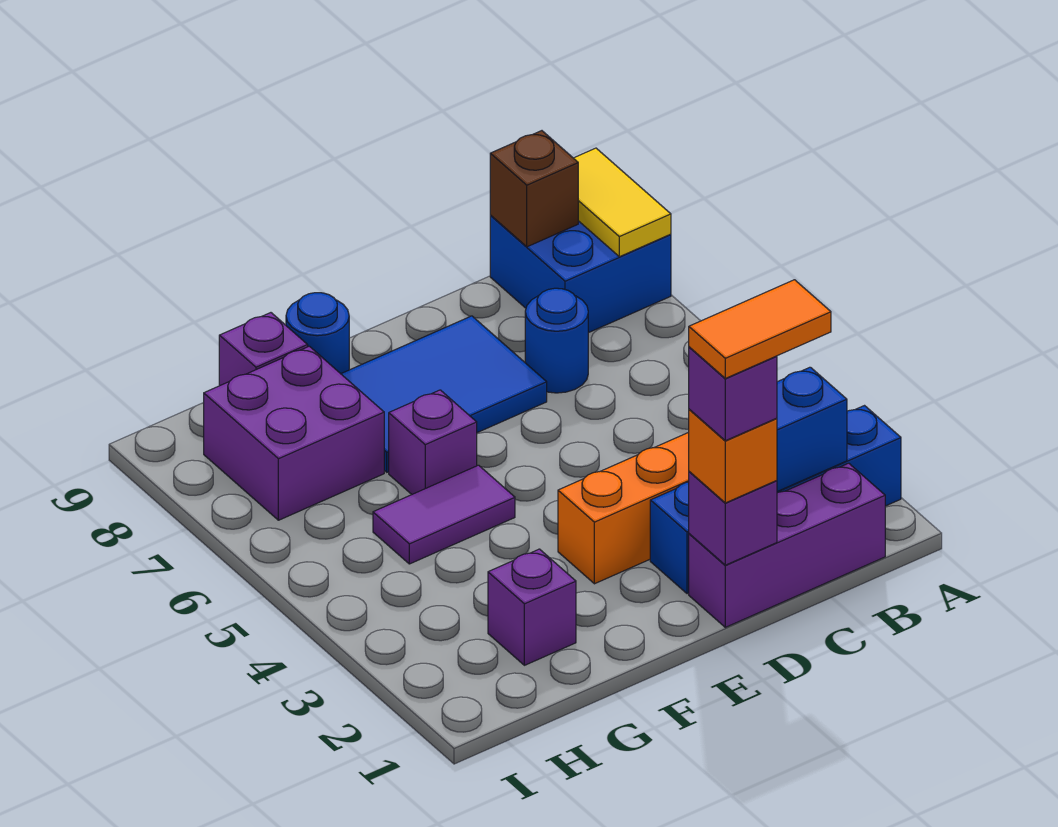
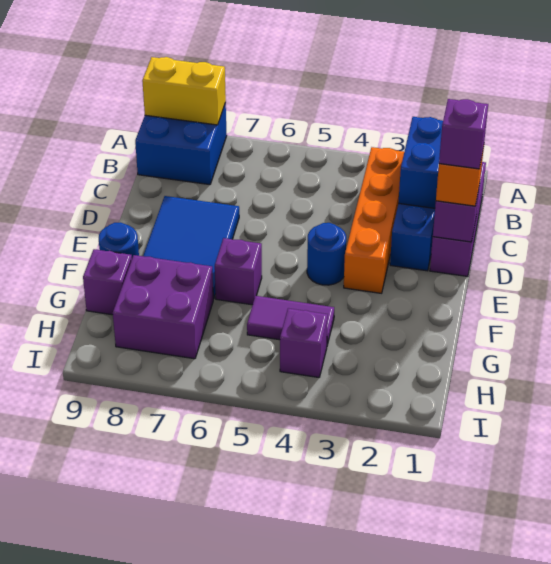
yellow 1x2 tile [574,148,671,257] -> yellow 1x2 brick [142,57,226,125]
brown 1x1 brick [490,131,578,247] -> none
orange 1x2 tile [689,280,831,378] -> none
blue 1x1 round brick [525,288,588,393] -> blue 1x1 round brick moved to [307,223,346,285]
purple 1x2 tile [373,465,515,564] -> purple 1x2 tile turned to [247,296,334,345]
purple 1x1 brick [488,549,576,665] -> purple 1x1 brick moved to [280,308,328,377]

